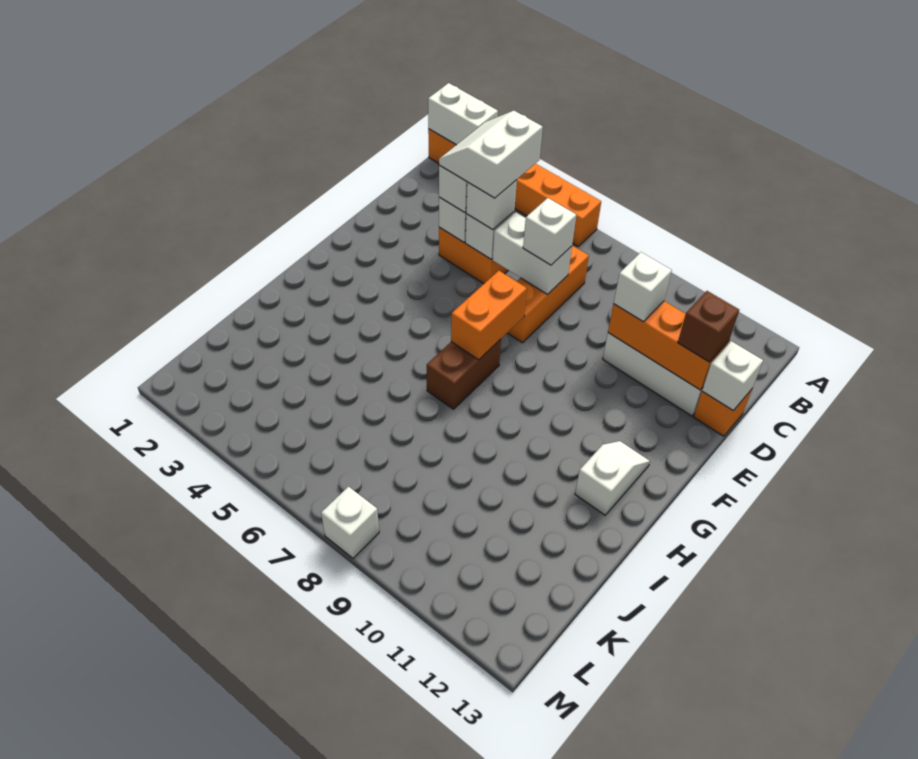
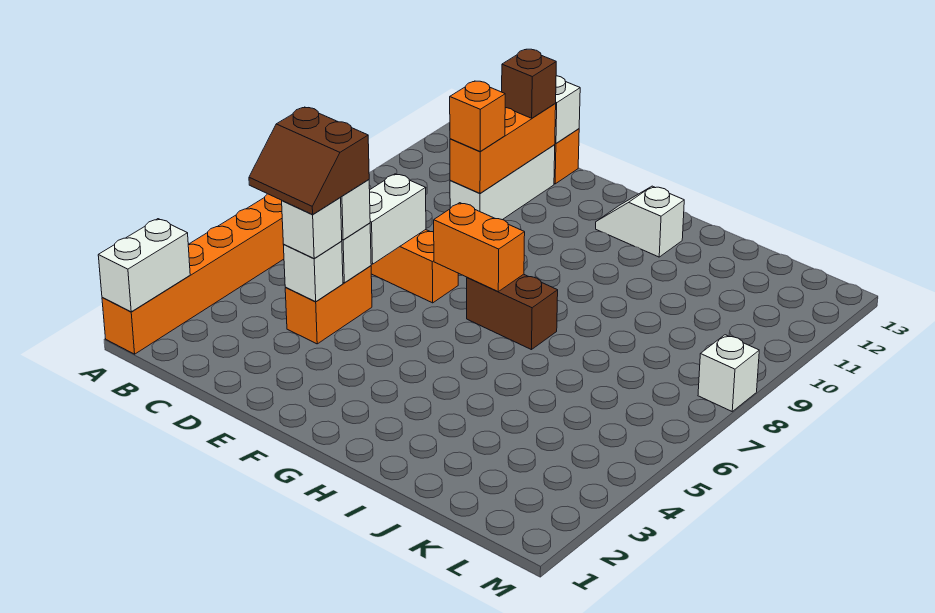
white 2x2 slope [439,111,543,198] -> brown 2x2 slope [249,107,369,214]
white 1x1 brick [523,198,576,265] -> none
white 1x1 brick [614,252,672,322] -> orange 1x1 brick [450,81,505,152]

